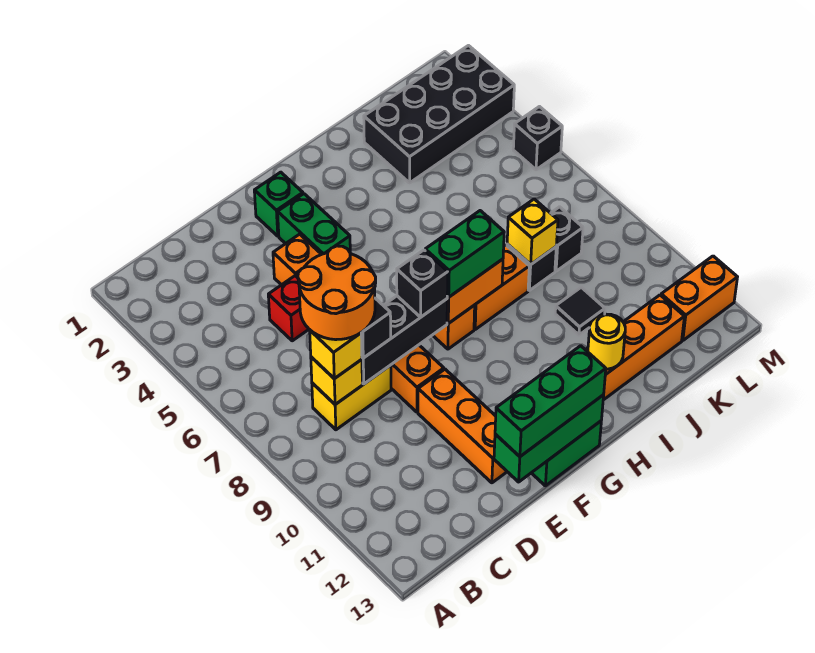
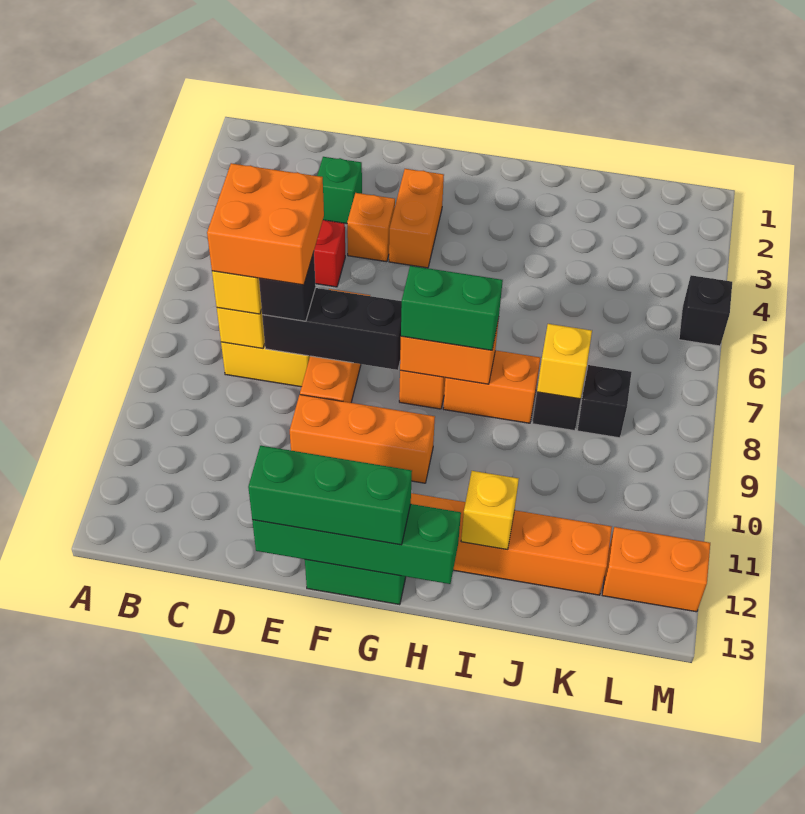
orange 2x2 round brick [298,246,376,340] -> orange 2x2 brick [207,163,324,285]
orange 1x3 brick [418,369,507,483] -> orange 1x3 brick turned to [290,395,435,483]
green 1x3 brick [494,395,604,482] -> green 1x4 brick [252,504,461,584]
green 1x1 brick [254,172,303,236] -> green 1x1 brick moved to [317,157,362,224]
green 1x2 brick [278,194,350,254] -> orange 1x2 brick [389,169,444,268]
black 1x1 brick [397,250,448,317] -> none
yellow 1x1 round brick [588,314,625,369] -> yellow 1x1 brick [461,471,519,550]
black 2x4 brick [364,46,514,183] -> none
black 1x1 tile [555,287,605,335] -> none

